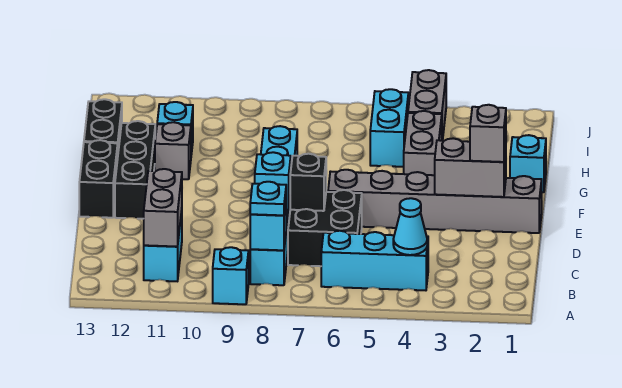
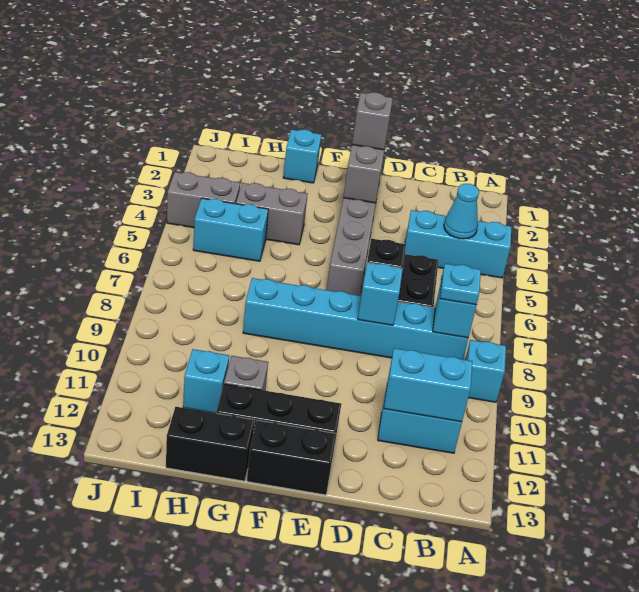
cyan 1x3 brick [321,231,428,290] -> cyan 1x3 brick turned to [405,210,511,278]
grey 1x2 brick [144,169,182,247] -> cyan 1x2 brick [384,348,472,422]

